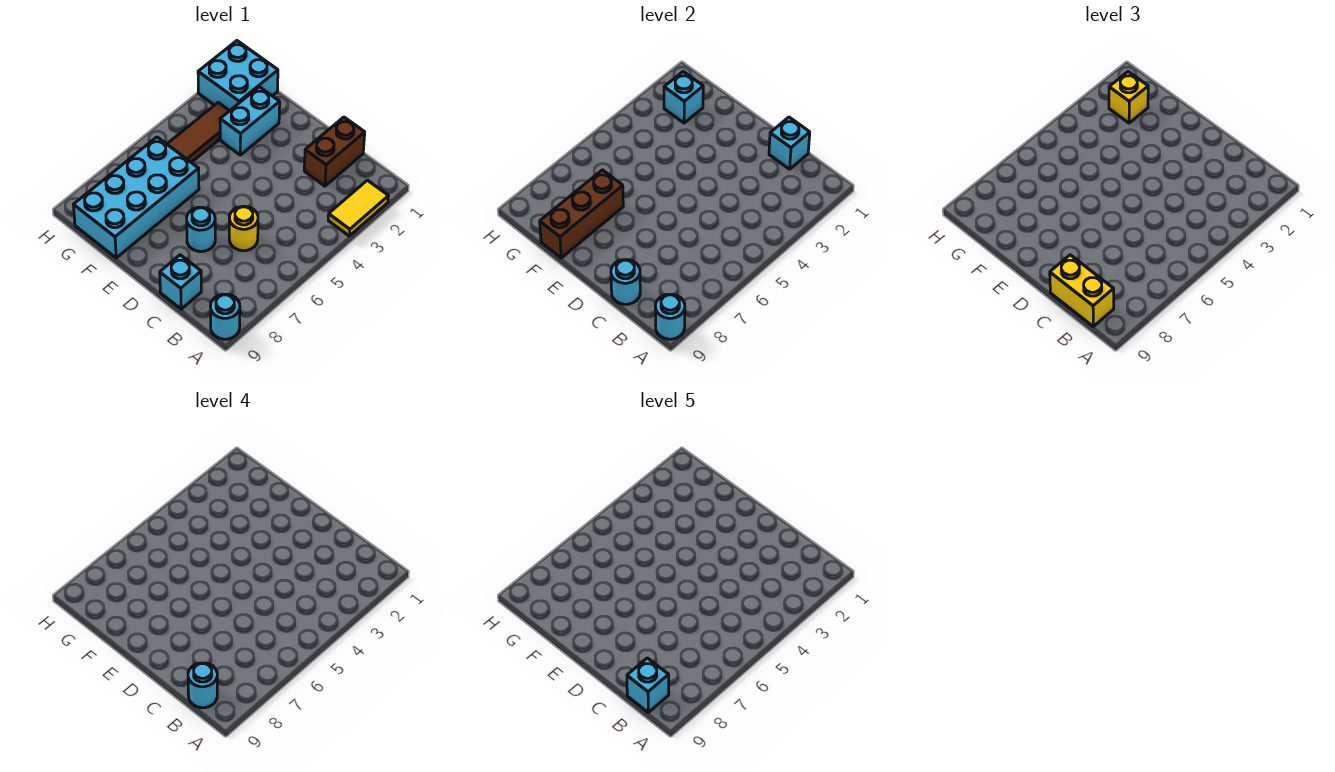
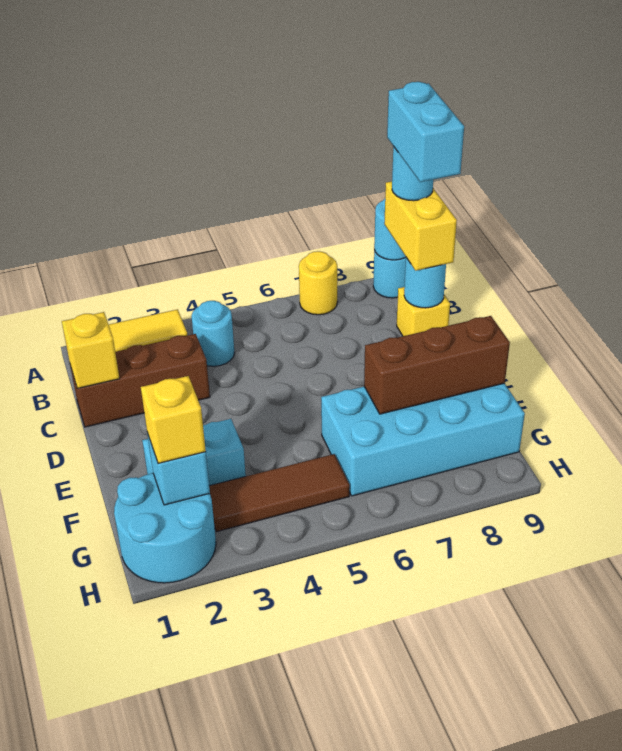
cyan 1x1 brick [627,658,669,712] -> cyan 1x2 brick [387,82,464,182]
brown 1x2 brick [304,117,365,186] -> brown 1x3 brick [70,334,210,427]
cyan 1x1 brick [769,117,810,169] -> yellow 1x1 brick [62,312,119,388]
yellow 1x1 round brick [229,206,258,251] -> yellow 1x1 round brick moved to [299,251,337,315]
cyan 1x1 brick [160,255,201,309] -> yellow 1x1 brick [397,287,450,336]
cyan 1x1 round brick [187,207,215,252] -> cyan 1x1 round brick moved to [191,301,235,366]
cyan 2x2 brick [198,41,278,111] -> cyan 2x2 round brick [114,473,216,583]

